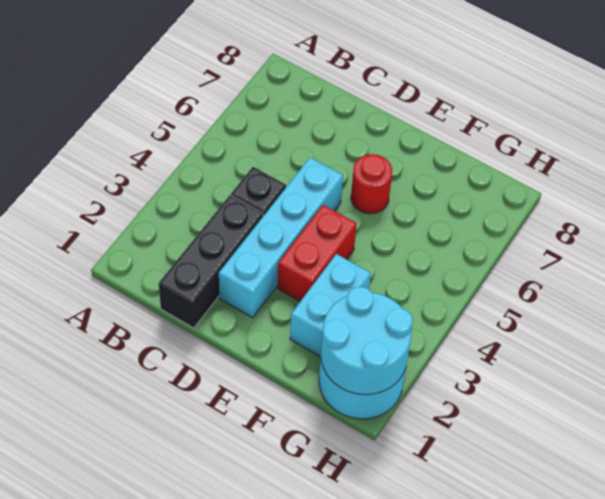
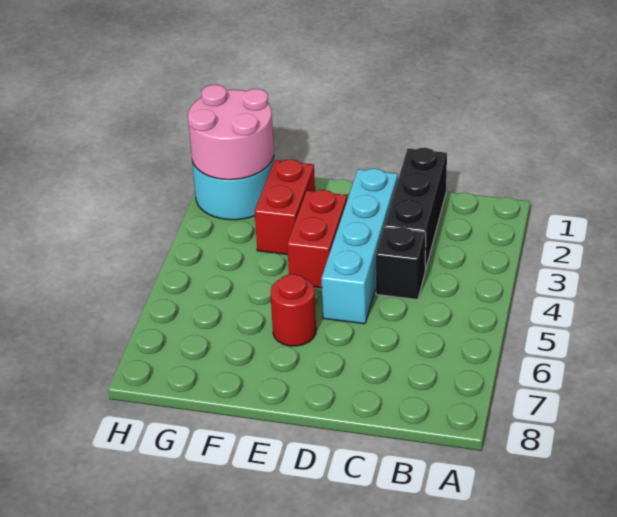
cyan 1x2 brick [290,254,371,357] -> red 1x2 brick [255,159,315,254]
cyan 2x2 round brick [321,286,413,395] -> pink 2x2 round brick [188,85,274,180]

